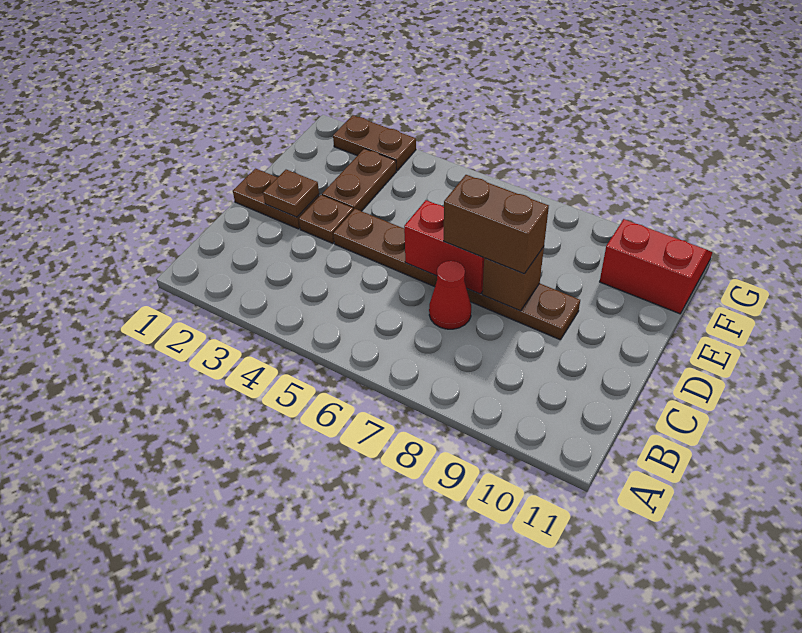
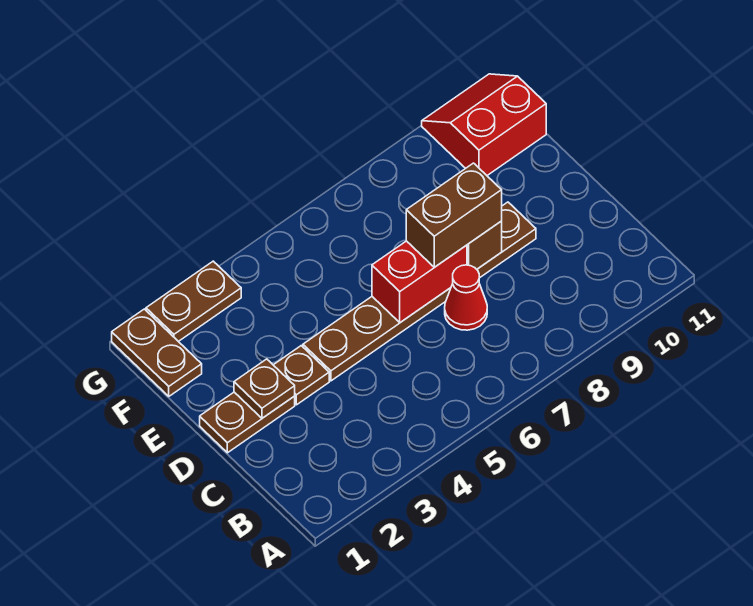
brown 1x2 plate [322,149,396,211] -> brown 1x2 plate moved to [112,309,202,396]

